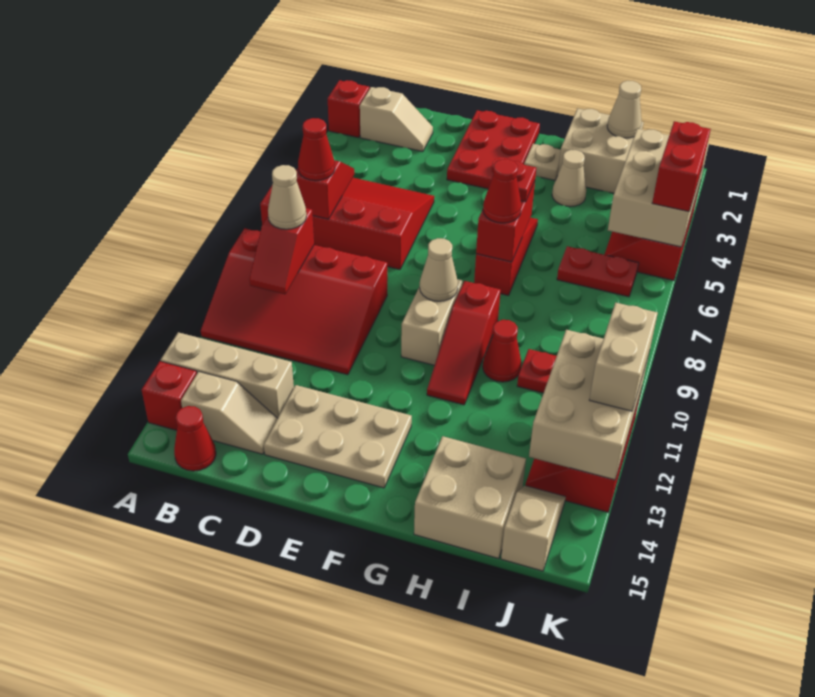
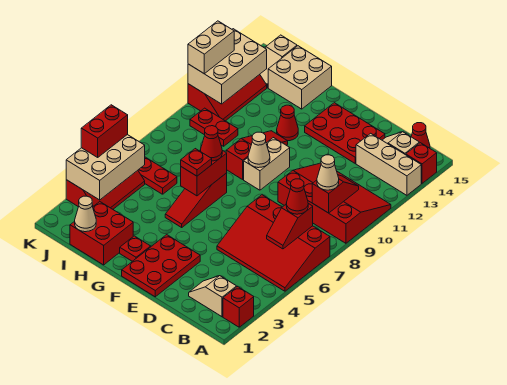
tan 2x3 plate [264,385,412,488] -> red 2x3 plate [305,103,385,163]
tan 1x1 plate [524,144,561,180] -> red 1x1 plate [120,236,151,261]
tan 2x2 brick [558,108,644,193] -> red 2x2 brick [70,202,133,265]
tan 1x1 cone [552,150,586,207] -> none
red 1x1 cone [483,320,522,382] -> red 1x1 cone moved to [277,105,298,141]

